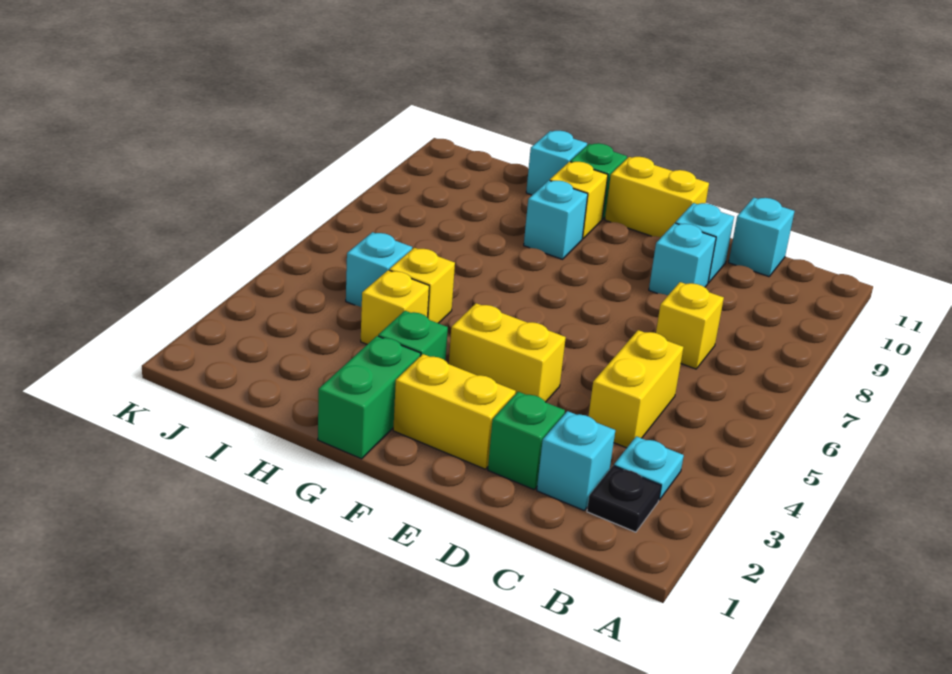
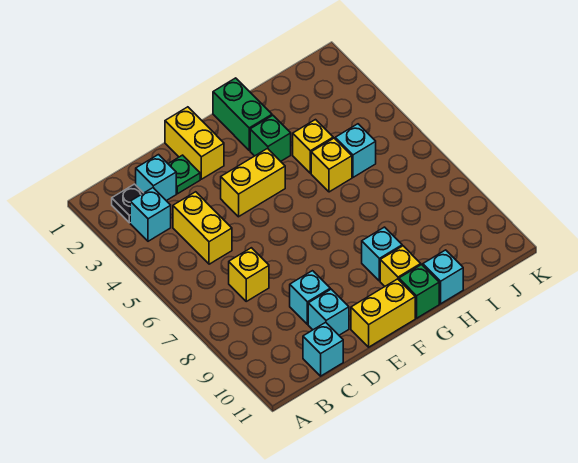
cyan 1x1 plate [614,436,684,500] -> cyan 1x1 brick [130,188,171,241]
green 1x1 brick [488,392,565,490] -> green 1x1 plate [169,155,200,194]
yellow 1x2 brick [393,354,516,469] -> yellow 1x2 brick turned to [165,107,224,179]

